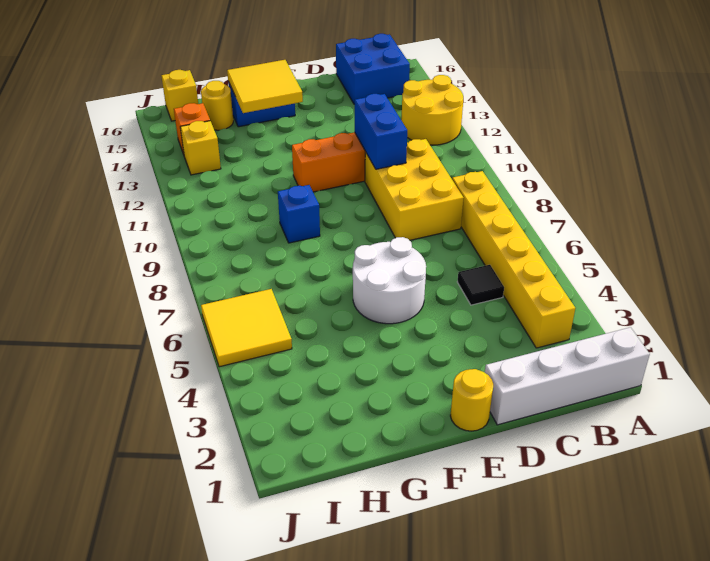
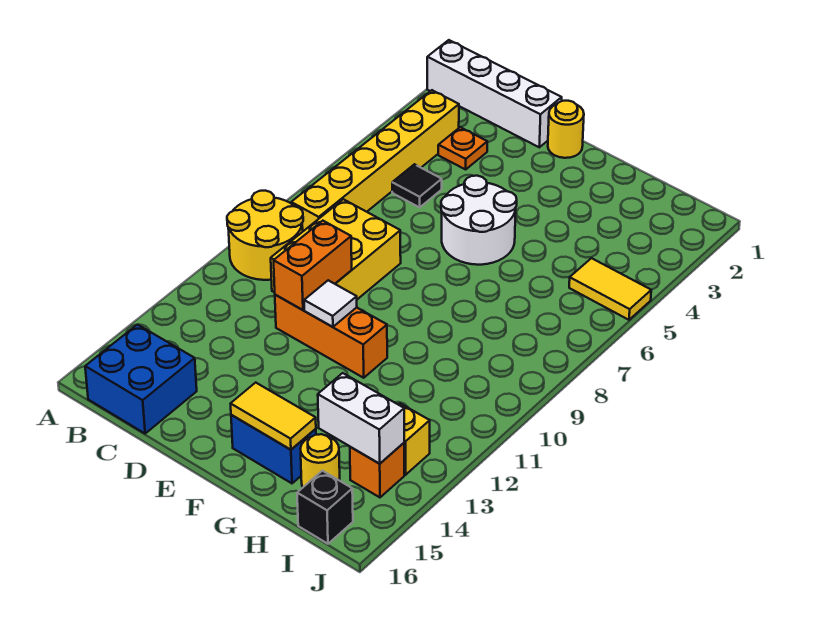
yellow 2x2 round brick [401,75,463,145] -> yellow 2x2 round brick moved to [227,191,303,280]
none -> orange 1x1 plate [438,127,487,169]
blue 1x2 brick [355,94,407,169] -> orange 1x2 brick [274,221,352,310]
none -> white 1x1 tile [304,280,357,327]
yellow 2x2 tile [227,60,303,113] -> yellow 1x2 tile [231,383,316,450]
blue 1x1 brick [278,185,320,243] -> none
none -> white 1x2 brick [318,373,404,464]
yellow 2x2 tile [201,289,292,367] -> yellow 1x2 tile [569,258,651,320]
yellow 1x1 brick [161,70,198,121] -> black 1x1 brick [297,471,353,544]

